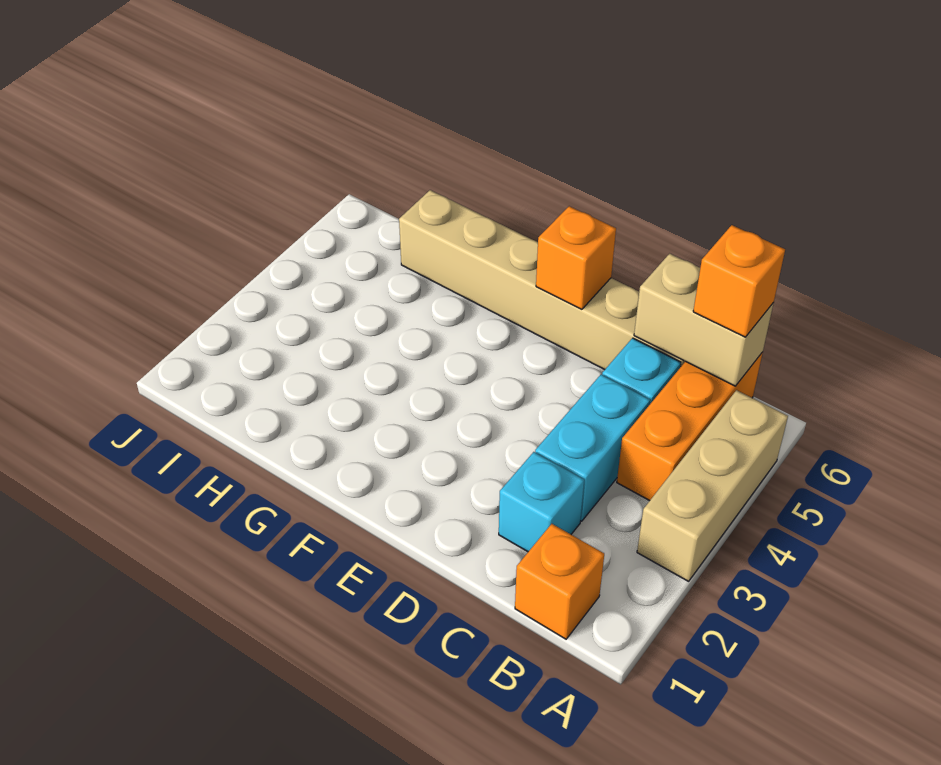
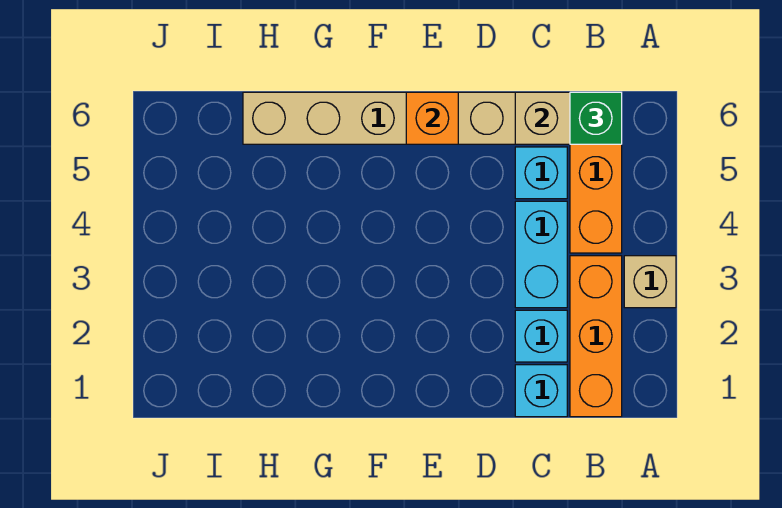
tan 1x3 brick [637,390,788,581] -> tan 1x1 brick [624,256,676,308]
orange 1x1 brick [515,524,604,639] -> orange 1x3 brick [570,256,622,417]
orange 1x1 brick [693,225,785,337] -> green 1x1 brick [570,92,622,144]
none -> cyan 1x1 brick [515,365,567,417]

